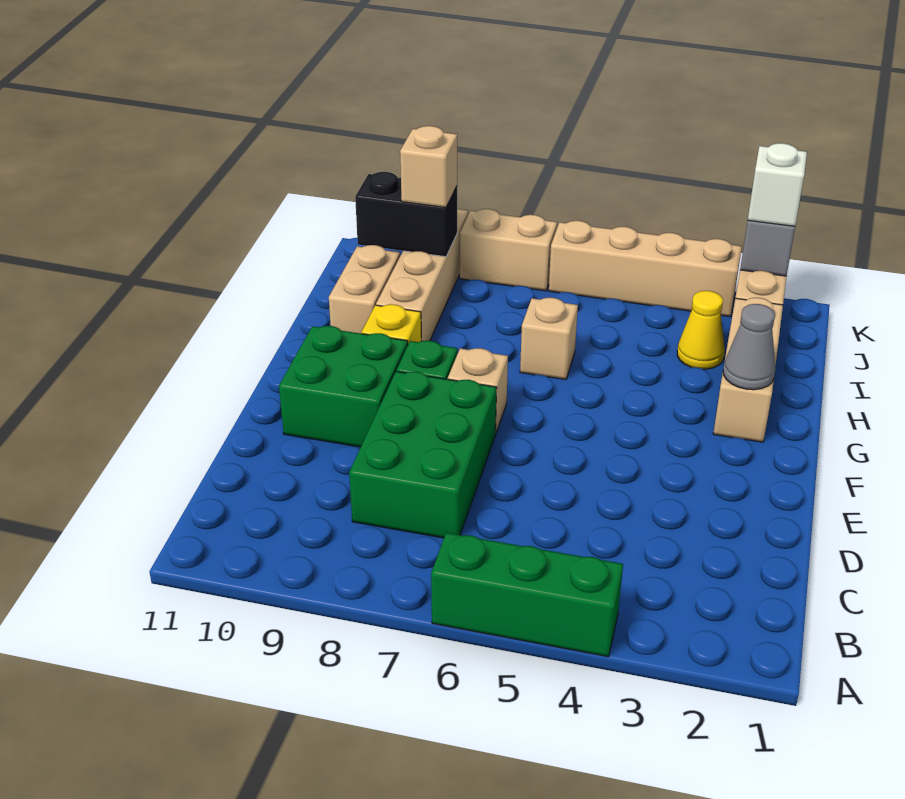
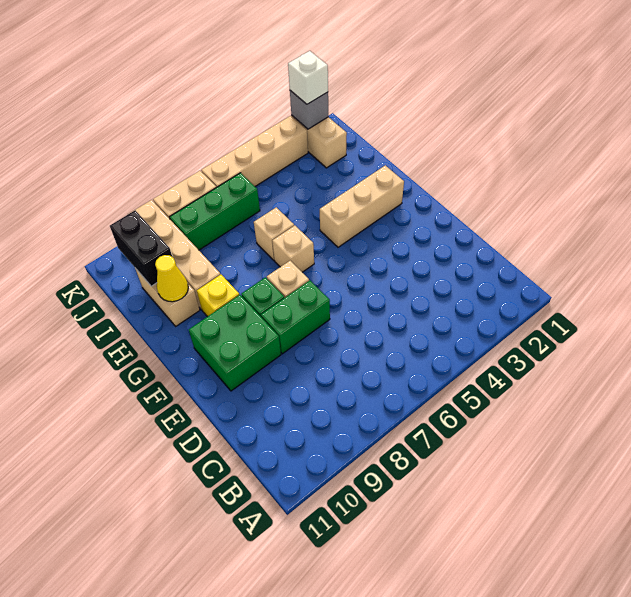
green 1x3 brick [431,533,623,657] -> green 1x3 brick moved to [170,173,260,250]
green 2x3 brick [349,371,497,538] -> green 1x2 brick [261,280,330,354]
tan 1x3 brick [713,298,783,442] -> tan 1x3 brick turned to [320,165,404,247]
grey 1x1 cone [723,304,776,390] -> none
yellow 1x1 cone [677,291,725,369] -> yellow 1x1 cone moved to [155,255,188,302]
black 1x2 brick [355,172,457,257] -> black 1x2 brick turned to [110,210,172,286]
tan 1x1 brick [400,126,457,207] -> tan 1x1 brick moved to [272,226,314,272]

